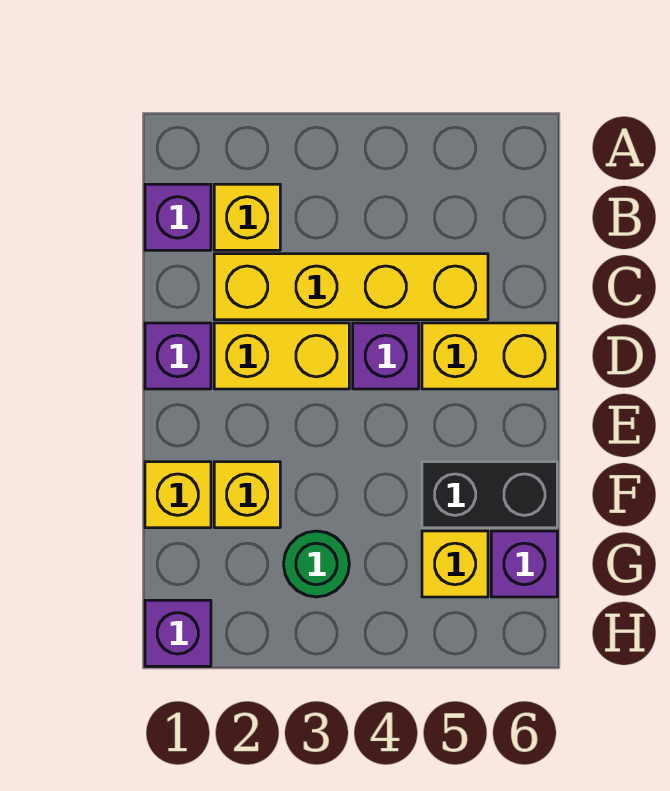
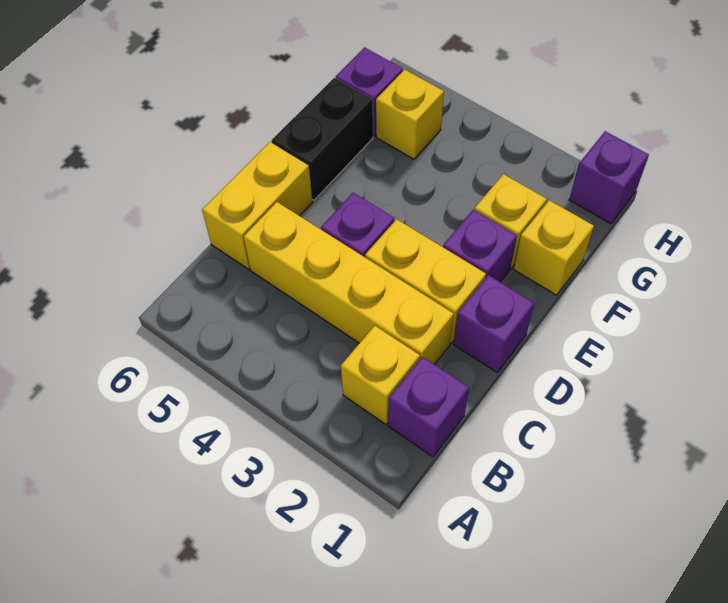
yellow 1x2 brick [422,323,557,389] -> yellow 1x2 brick turned to [202,142,312,269]
none -> purple 1x1 brick [443,210,517,282]
black 1x2 brick [422,462,557,528] -> black 1x2 brick turned to [272,78,373,200]
green 1x1 round brick [284,531,349,597] -> none

